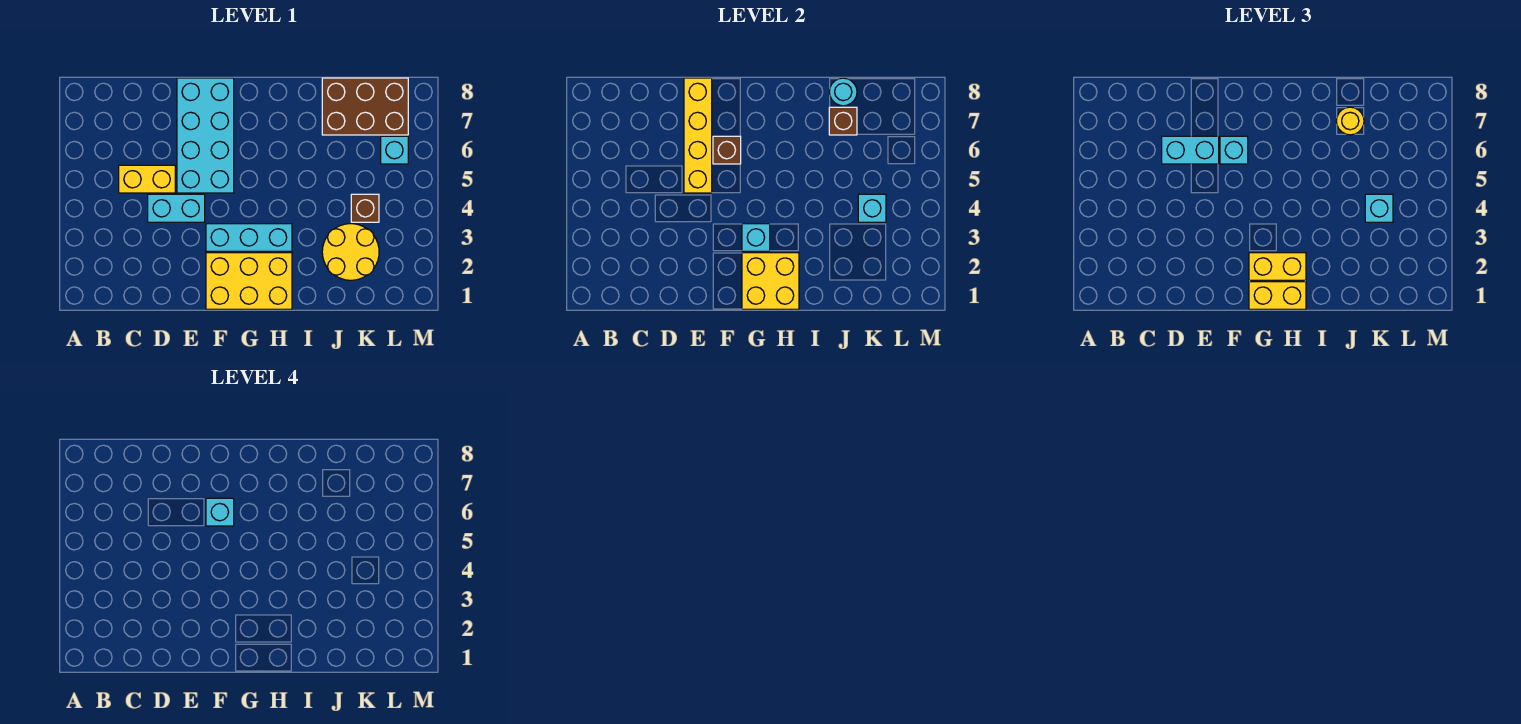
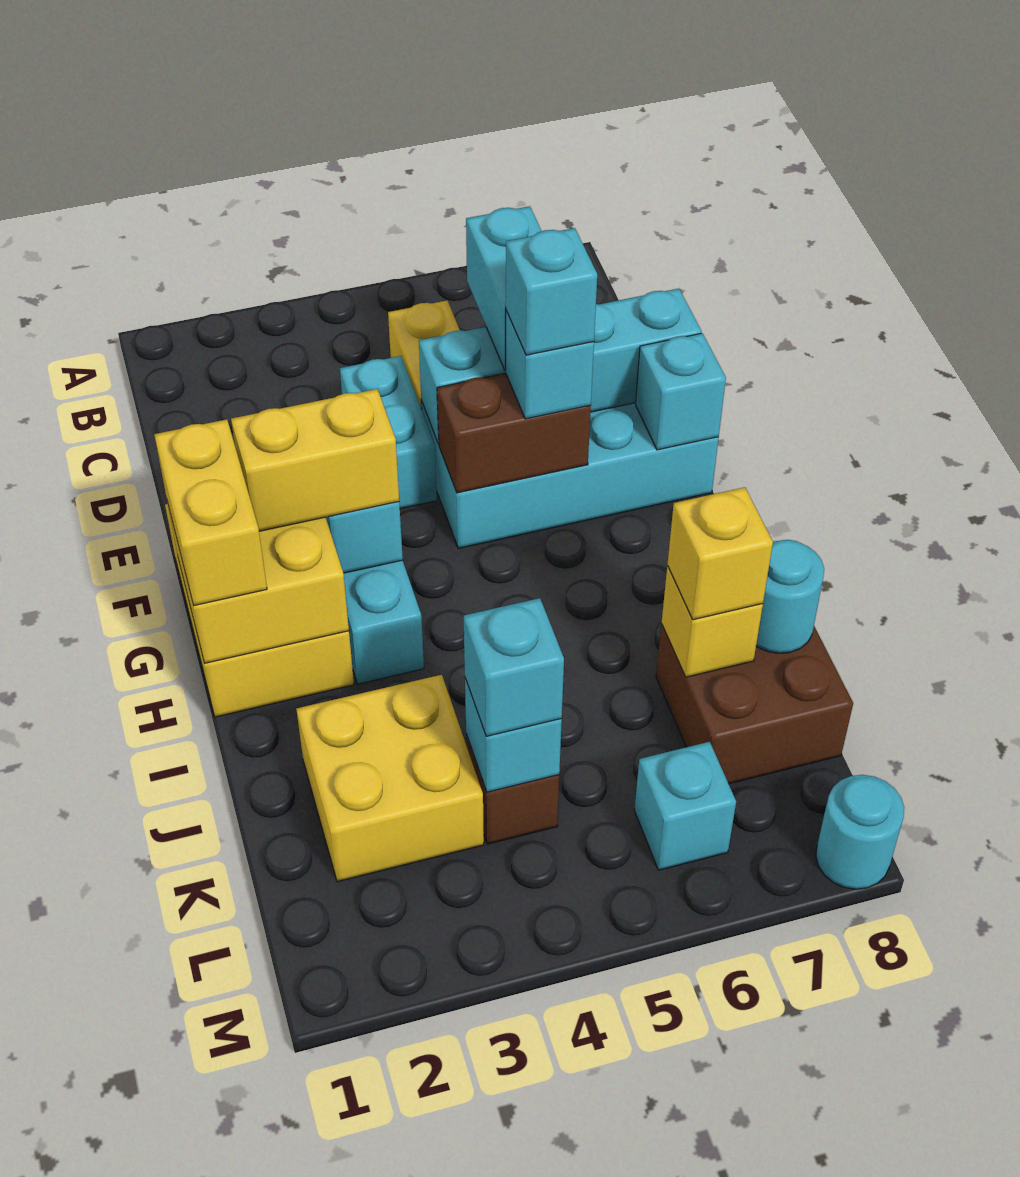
yellow 1x4 brick [684,78,712,193] -> cyan 1x4 brick [419,289,701,444]
brown 1x1 brick [713,136,741,164] -> brown 1x2 brick [437,373,591,493]
none -> cyan 1x1 brick [636,333,726,450]
yellow 1x2 brick [1249,253,1306,280] -> yellow 1x2 brick turned to [231,389,399,531]
yellow 2x2 round brick [322,224,379,280] -> yellow 2x2 brick [296,675,484,882]
brown 2x3 brick [322,78,408,135] -> brown 2x2 brick [656,624,853,784]
brown 1x1 brick [829,107,857,135] -> yellow 1x1 brick [662,566,763,677]
yellow 1x1 round brick [1336,107,1364,135] -> yellow 1x1 brick [667,487,773,620]
none -> cyan 1x1 round brick [816,775,904,889]

